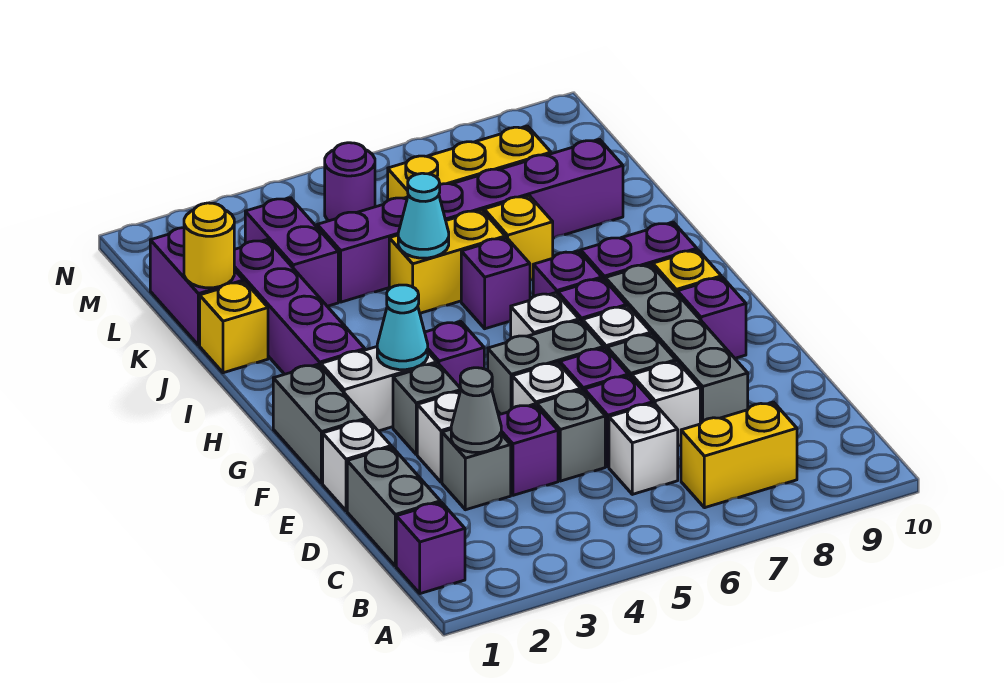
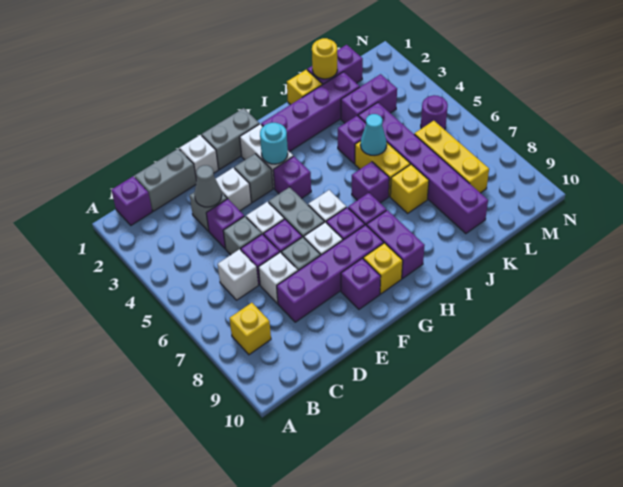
yellow 1x2 brick [681,402,797,508] -> yellow 1x1 brick [229,303,271,355]
grey 1x4 brick [605,264,748,423] -> purple 1x4 brick [277,225,384,322]
cyan 1x1 cone [377,285,428,370] -> cyan 1x1 round brick [260,123,288,164]
none -> purple 1x1 brick [338,116,366,164]

